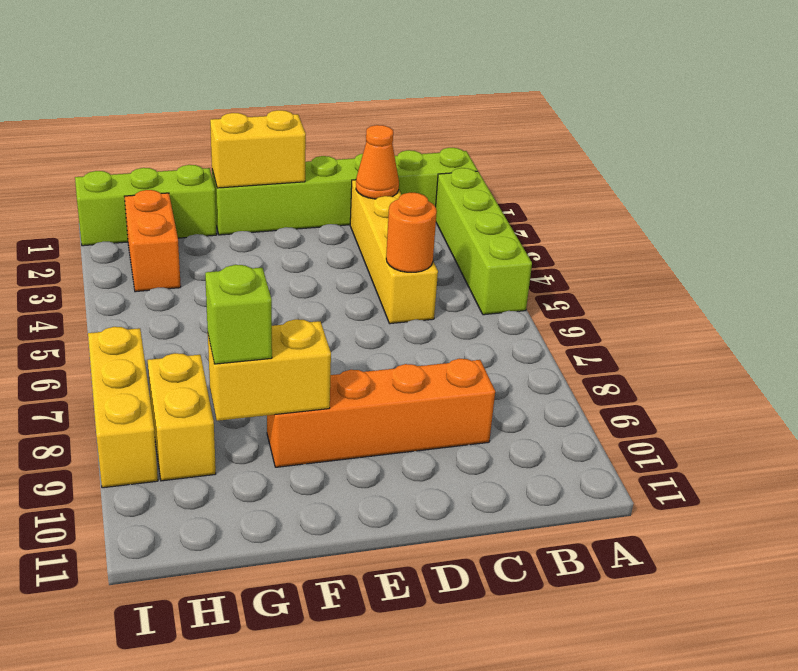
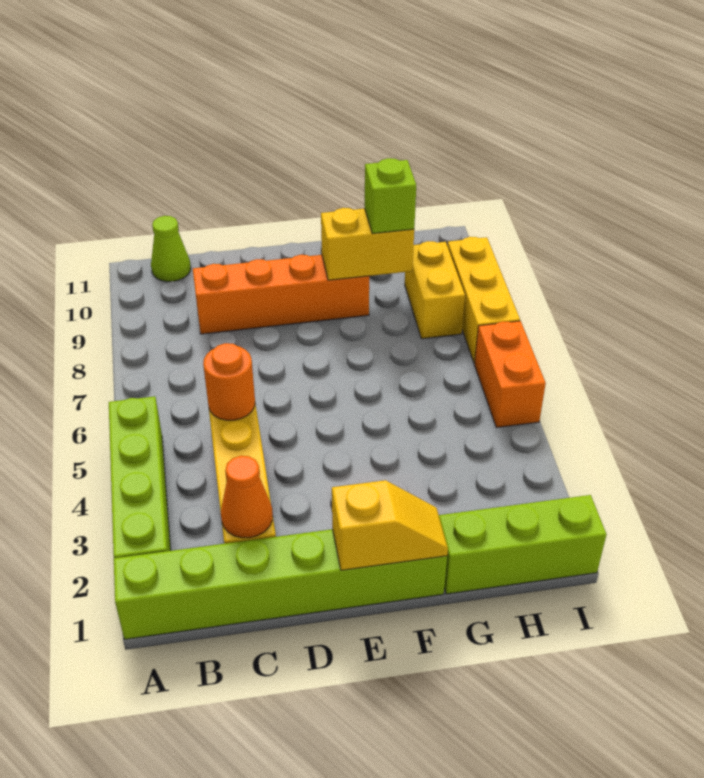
none -> lime 1x1 cone [151,216,191,282]
yellow 1x2 brick [210,110,306,188] -> yellow 1x2 slope [332,480,448,570]
orange 1x2 brick [124,190,181,292] -> orange 1x2 brick moved to [474,321,546,428]

